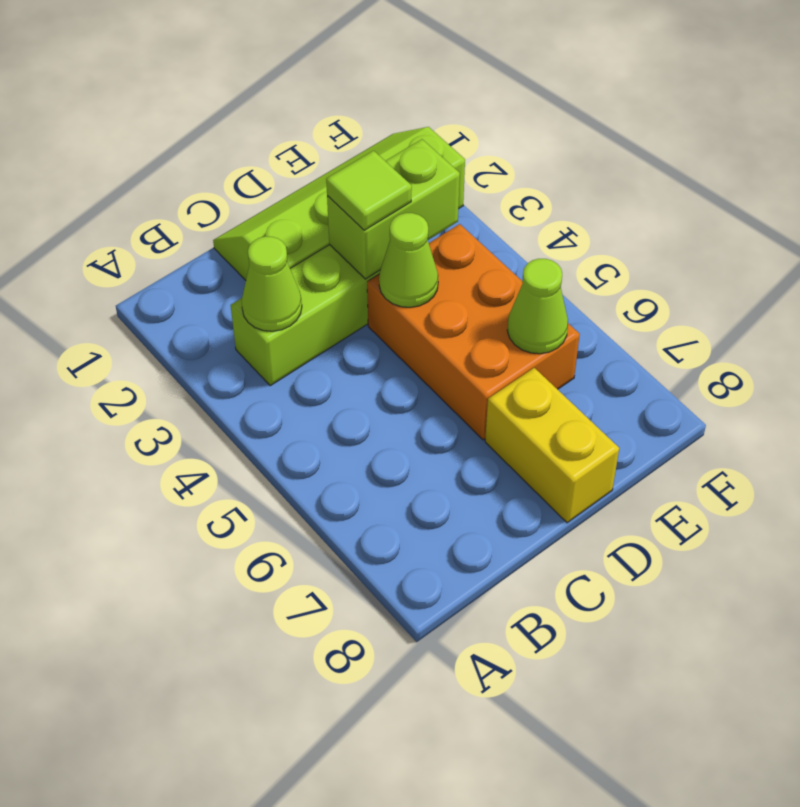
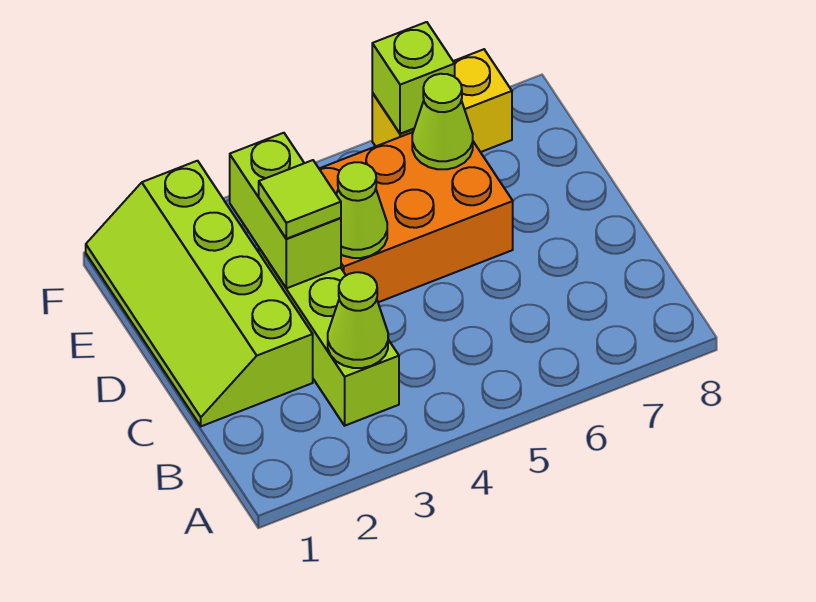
yellow 1x2 brick [485,368,619,523] -> yellow 1x2 brick moved to [372,49,512,152]
none -> lime 1x1 brick [372,22,455,134]

